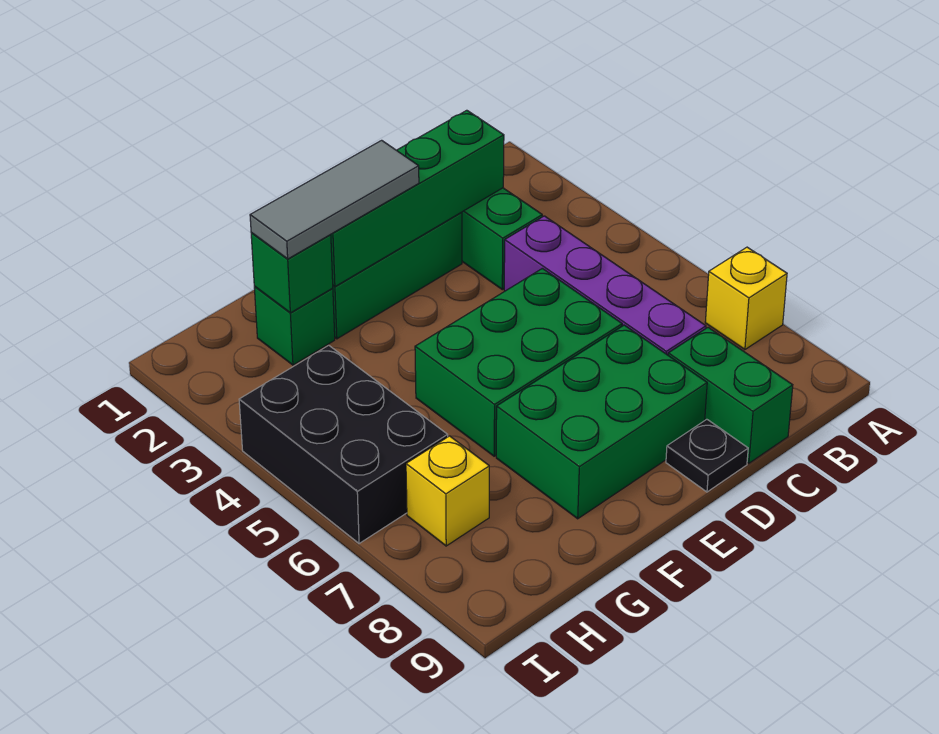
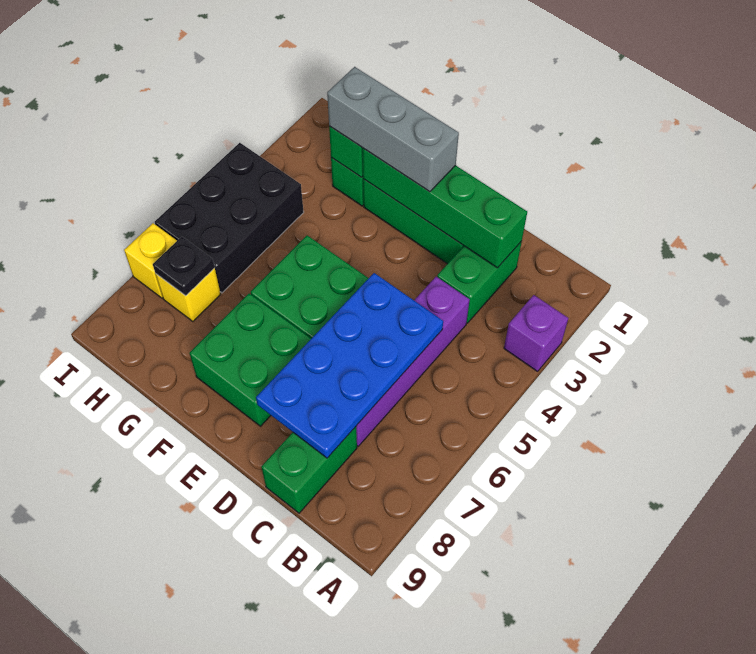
none -> purple 1x1 brick [504,295,568,371]
yellow 1x1 brick [705,247,787,350] -> yellow 1x1 brick moved to [124,223,177,298]
none -> blue 2x4 plate [256,273,443,458]
green 2x3 brick [496,325,707,519] -> green 2x2 brick [189,294,311,426]
black 1x1 plate [666,419,748,492] -> black 1x1 plate moved to [153,237,215,296]
grey 1x3 tile [250,140,419,259] -> grey 1x3 brick [327,67,459,192]

